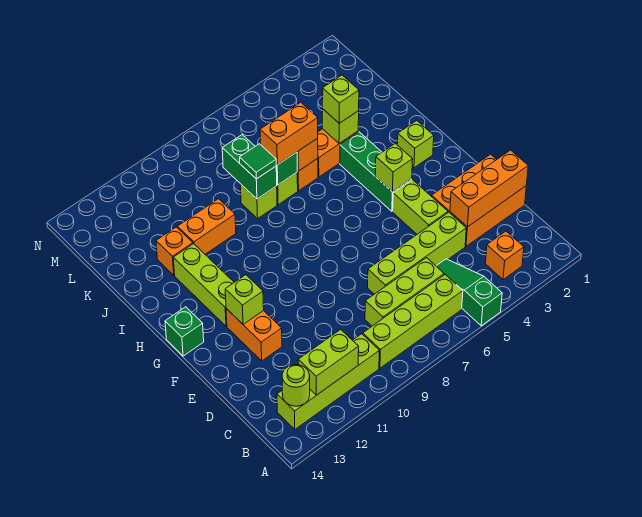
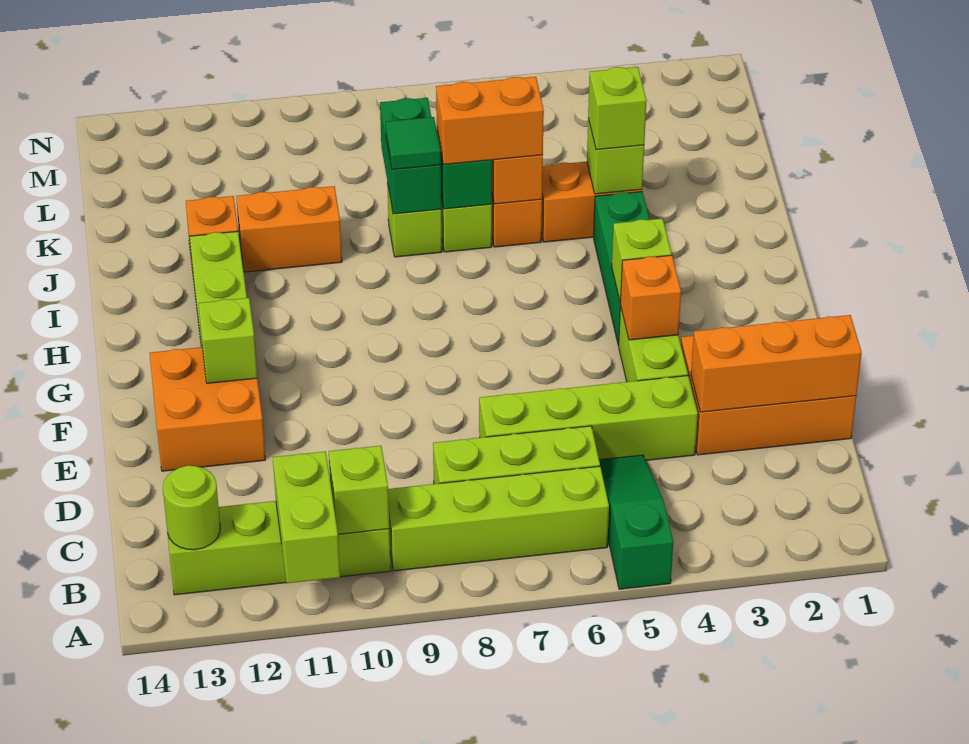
orange 1x1 brick [485,231,524,280] -> orange 1x1 brick moved to [620,255,681,340]
lime 1x2 brick [298,329,359,395] -> lime 1x2 brick turned to [273,451,340,583]
orange 1x2 brick [226,309,282,361] -> orange 2x2 brick [149,347,265,471]
green 1x1 brick [165,307,204,356] -> none
lime 1x1 brick [397,121,434,168] -> lime 1x1 brick moved to [329,446,389,534]

